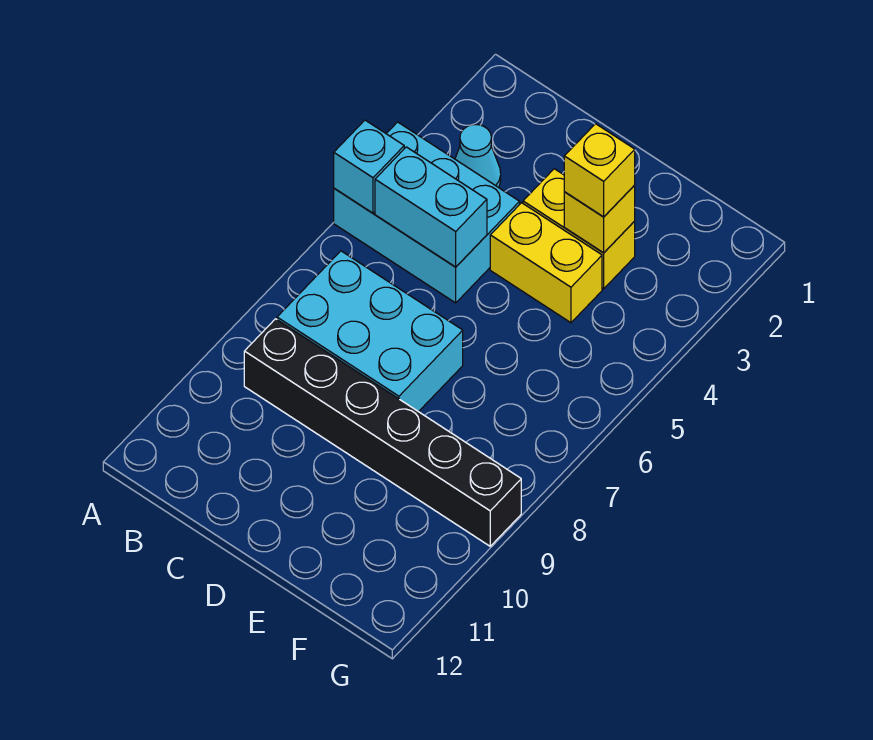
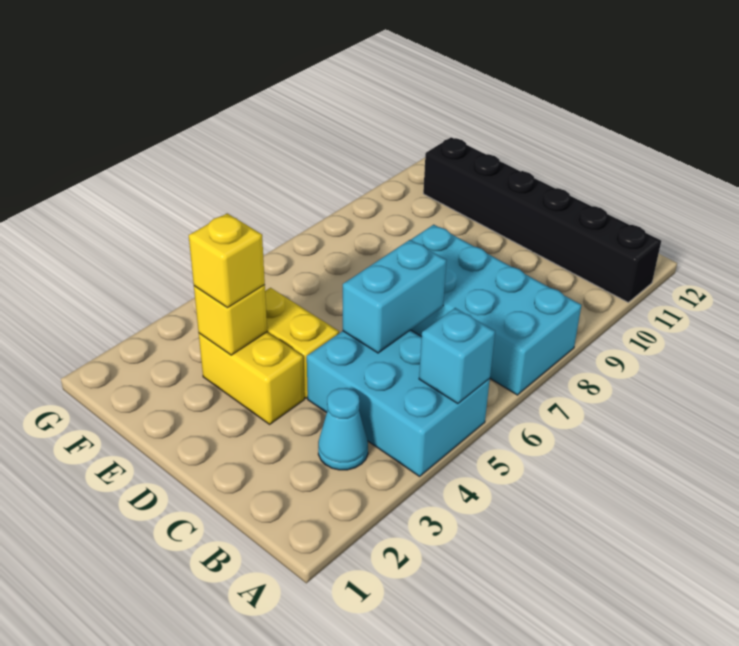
cyan 1x2 brick [375,147,487,267] -> cyan 1x2 brick turned to [343,240,447,353]
cyan 2x3 brick [277,251,463,412] -> cyan 2x4 brick [411,225,581,395]
black 1x6 brick [244,319,521,546] -> black 1x6 brick moved to [423,137,661,302]

